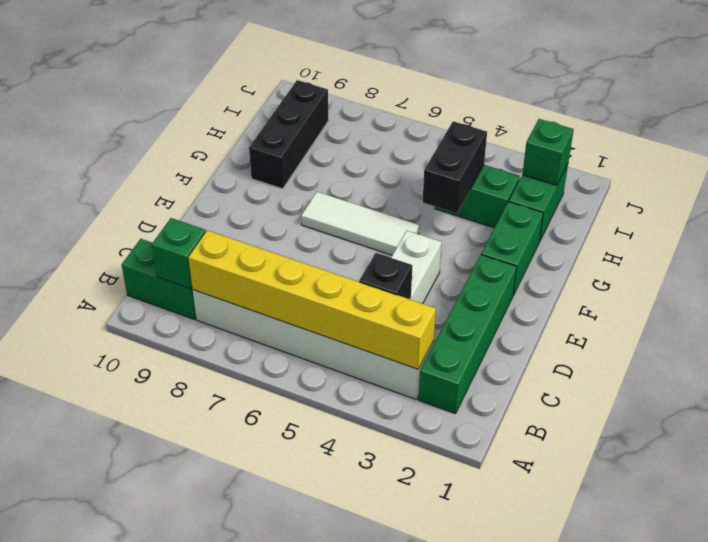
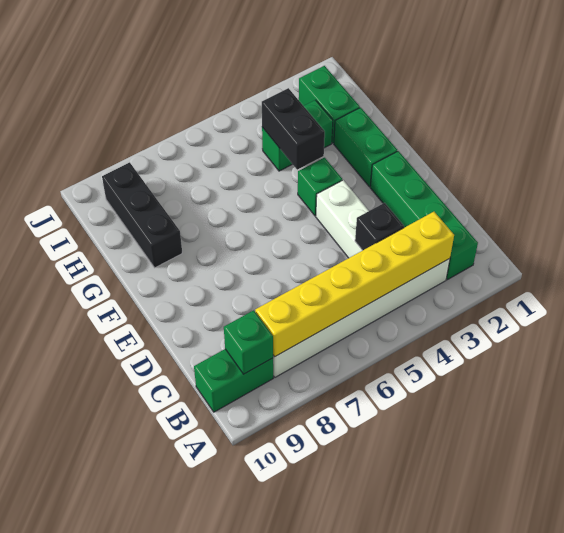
white 1x3 tile [301,192,419,255] -> none
green 1x1 brick [522,119,574,185] -> green 1x1 brick moved to [298,158,342,216]

